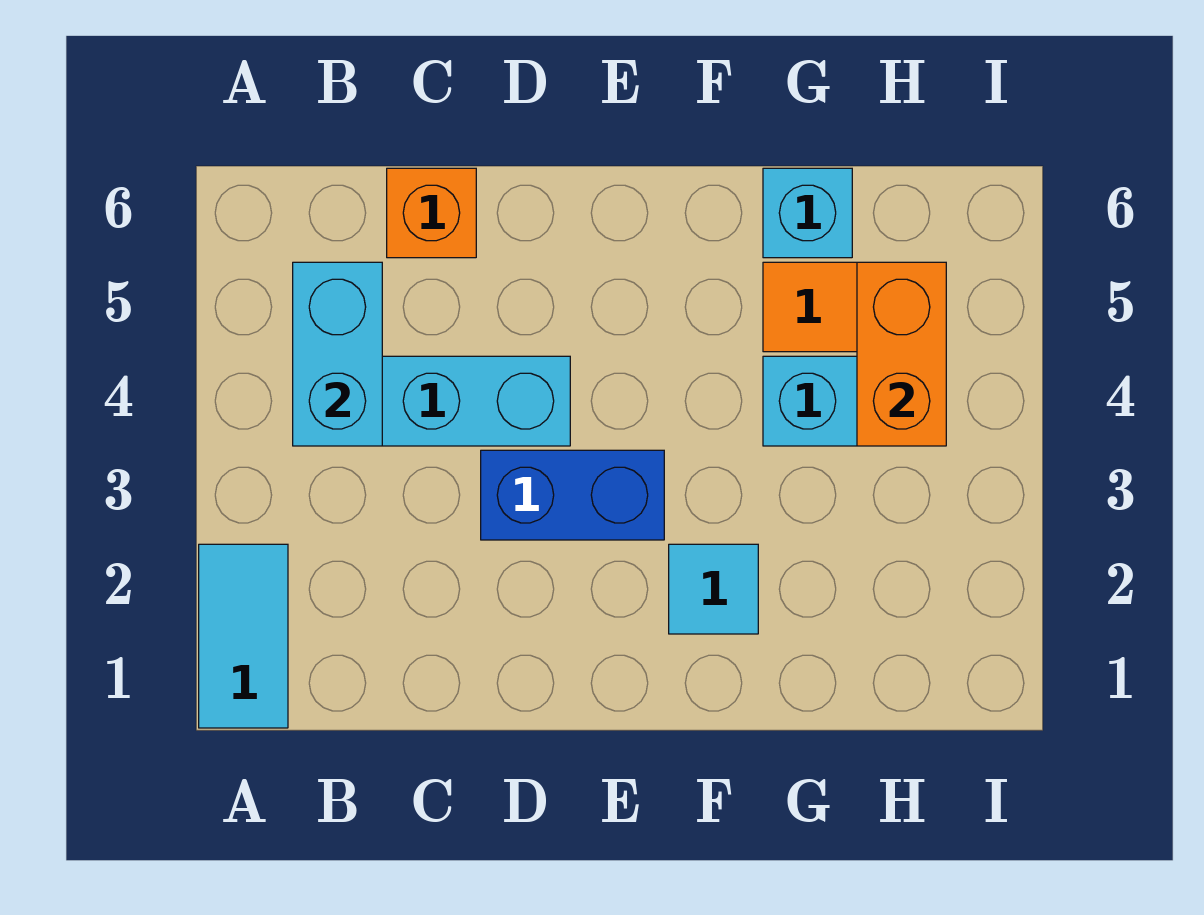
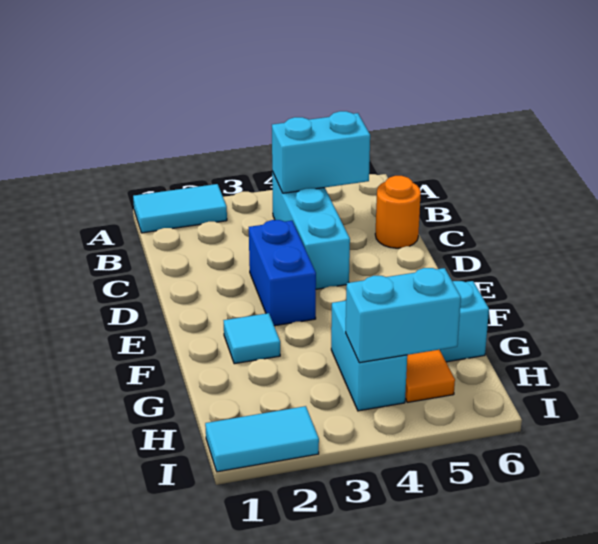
orange 1x1 brick [387,168,476,258] -> orange 1x1 round brick [375,176,421,248]
orange 1x2 brick [857,262,946,446] -> cyan 1x2 brick [346,268,461,363]
none -> cyan 1x2 tile [205,406,319,472]

